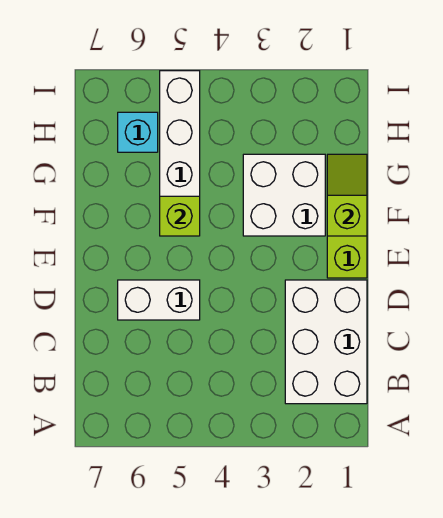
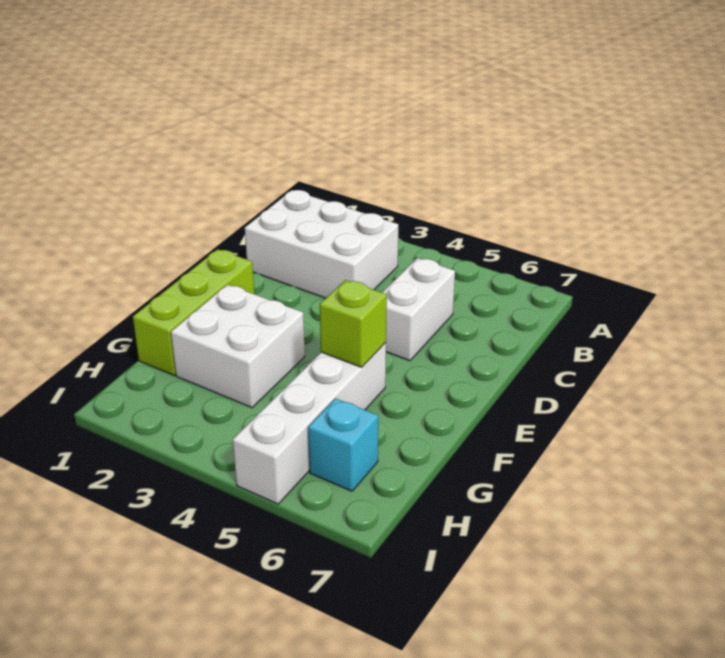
white 2x3 brick [285,280,367,404] -> white 2x3 brick turned to [245,190,398,298]
white 1x2 brick [118,280,200,320] -> white 1x2 brick turned to [382,258,455,361]
lime 1x2 slope [327,154,367,236] -> none

